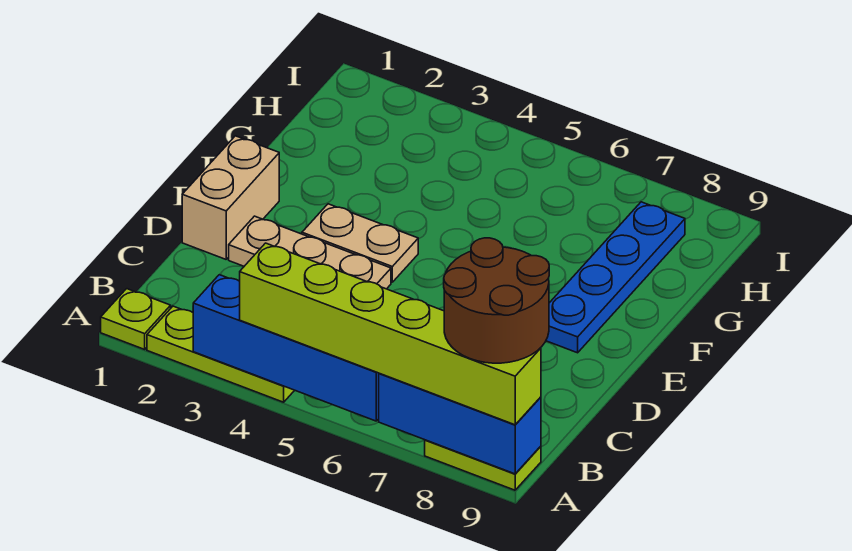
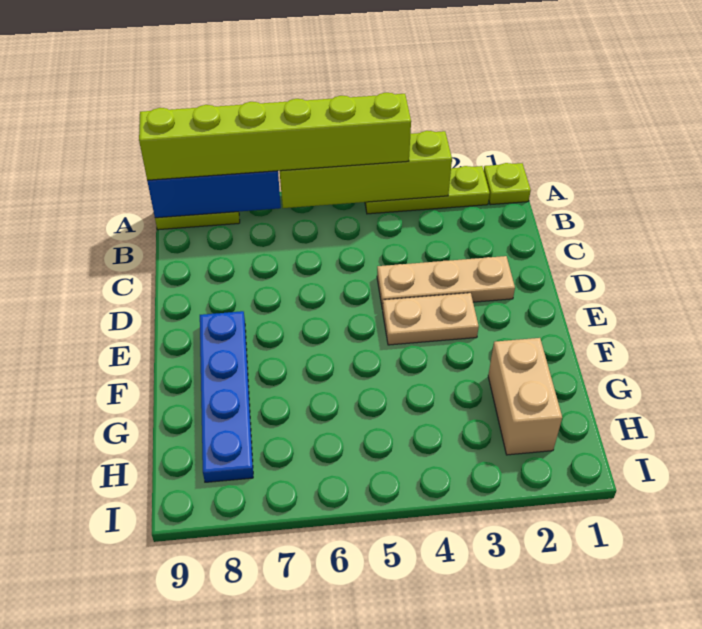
blue 1x4 brick [193,275,379,421] -> lime 1x4 brick [280,131,452,208]
brown 2x2 round brick [444,238,549,363] -> none
tan 1x2 brick [182,136,279,259] -> tan 1x2 brick moved to [488,338,562,455]

